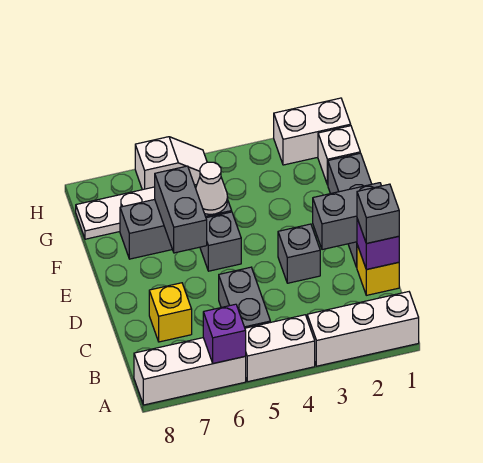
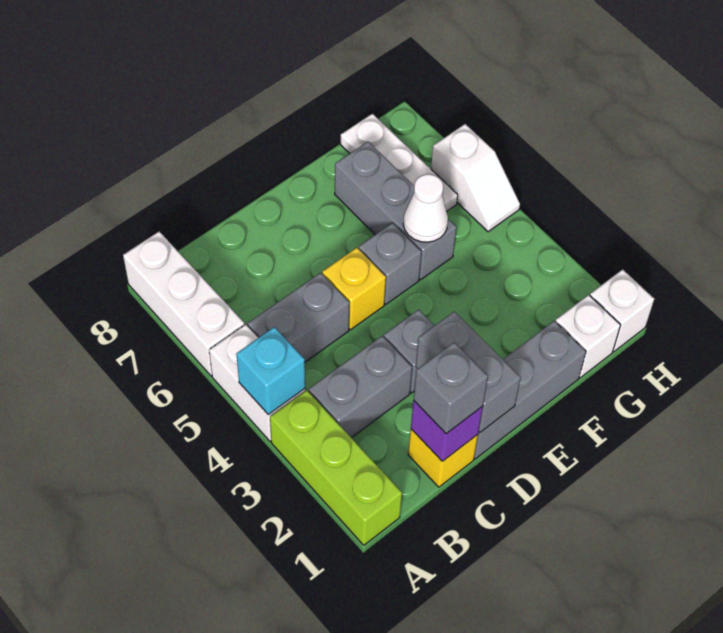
white 1x3 brick [307,292,419,366] -> lime 1x3 brick [270,390,402,545]
none -> cyan 1x1 brick [236,327,305,415]
purple 1x1 brick [203,304,246,363] -> none
yellow 1x1 brick [149,283,192,342] -> yellow 1x1 brick moved to [322,248,386,330]
grey 1x2 brick [155,166,207,253] -> grey 1x2 brick moved to [309,336,412,438]
white 1x2 brick [274,98,351,165] -> white 1x1 brick [590,269,654,352]

